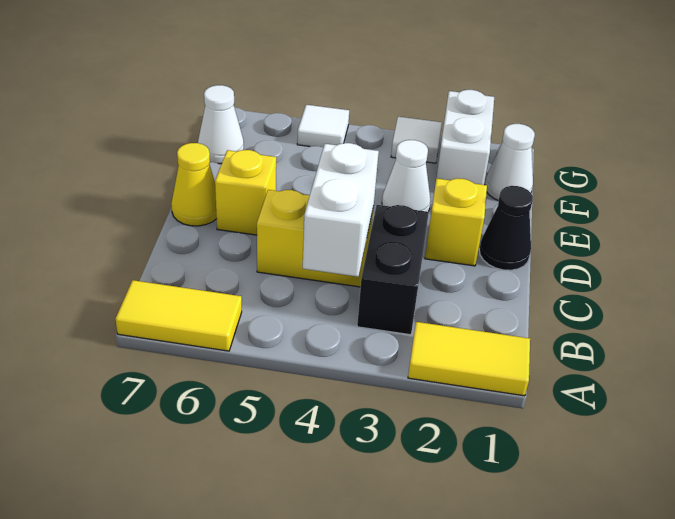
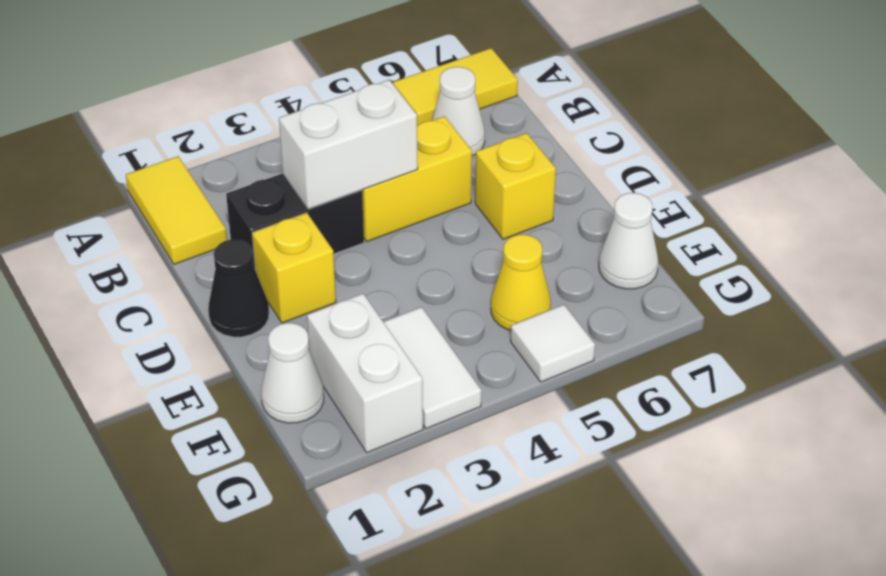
yellow 1x2 tile [408,322,530,396] -> yellow 1x2 tile turned to [126,156,227,264]
black 1x2 brick [357,205,429,335] -> black 1x2 brick turned to [226,174,364,268]
white 1x2 brick [303,143,379,277] -> white 1x2 brick turned to [279,80,418,209]
yellow 1x1 cone [171,143,217,226] -> yellow 1x1 cone moved to [491,235,551,330]
white 1x1 cone [382,140,431,212] -> white 1x1 cone moved to [432,67,485,156]
white 1x1 tile [391,117,442,163] -> white 1x2 tile [384,307,481,429]

